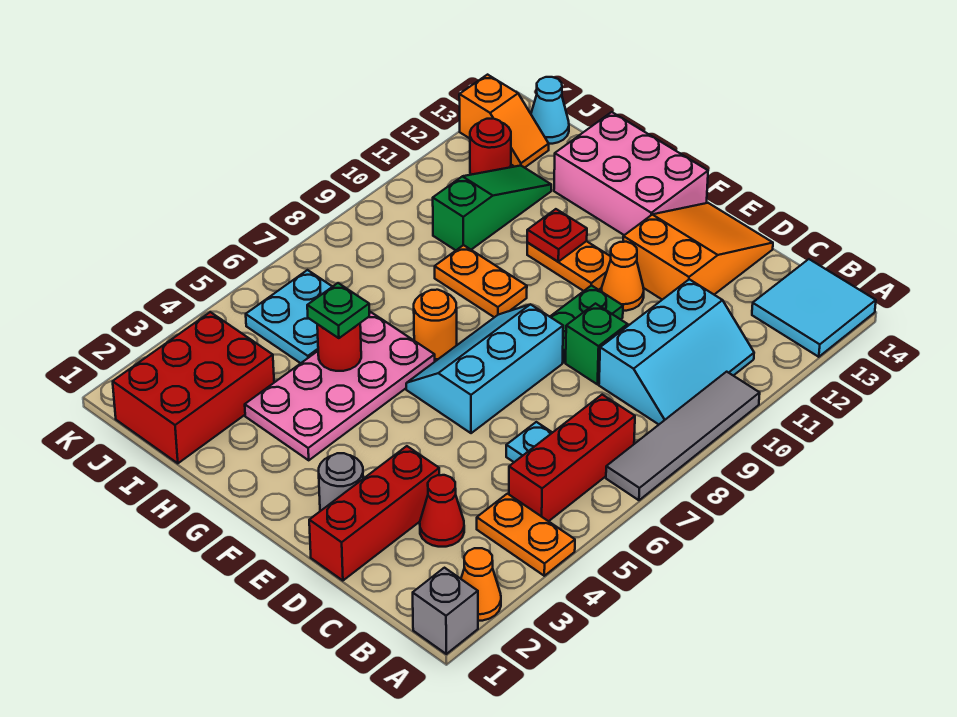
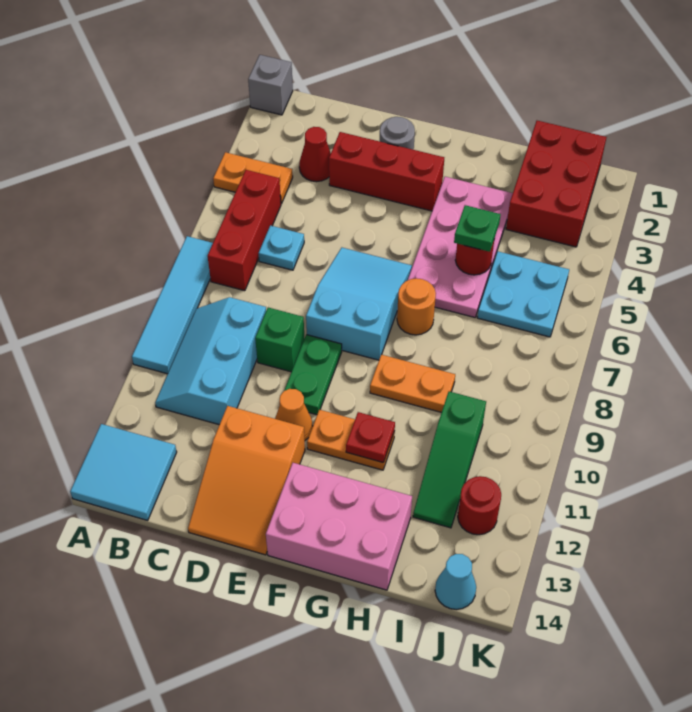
orange 1x1 cone [461,548,501,621] -> none
grey 1x4 tile [606,372,760,500] -> cyan 1x4 tile [132,236,213,374]
red 1x3 brick [309,446,439,581] -> red 1x3 brick turned to [329,132,444,211]
cyan 2x3 slope [406,304,563,433] -> cyan 2x3 slope turned to [306,248,412,360]
orange 1x2 slope [459,75,549,168] -> none

